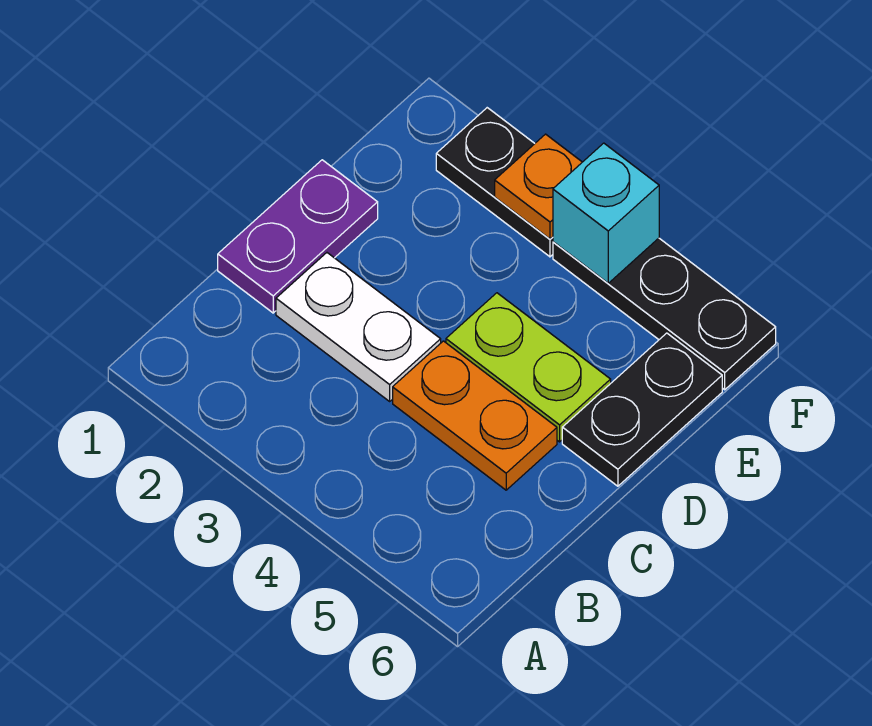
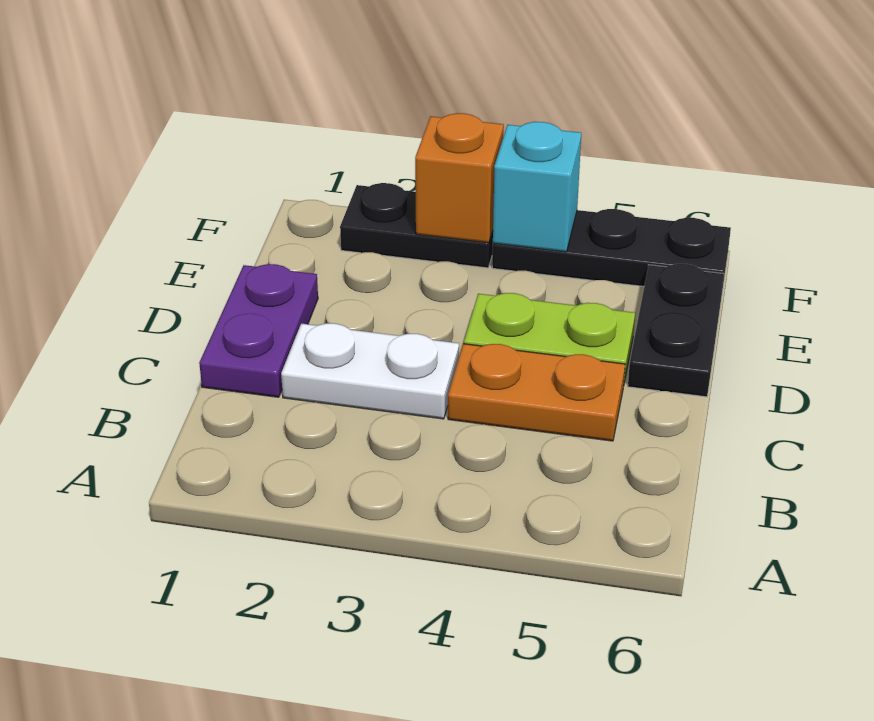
orange 1x1 plate [495,134,582,239] -> orange 1x1 brick [415,113,504,243]

